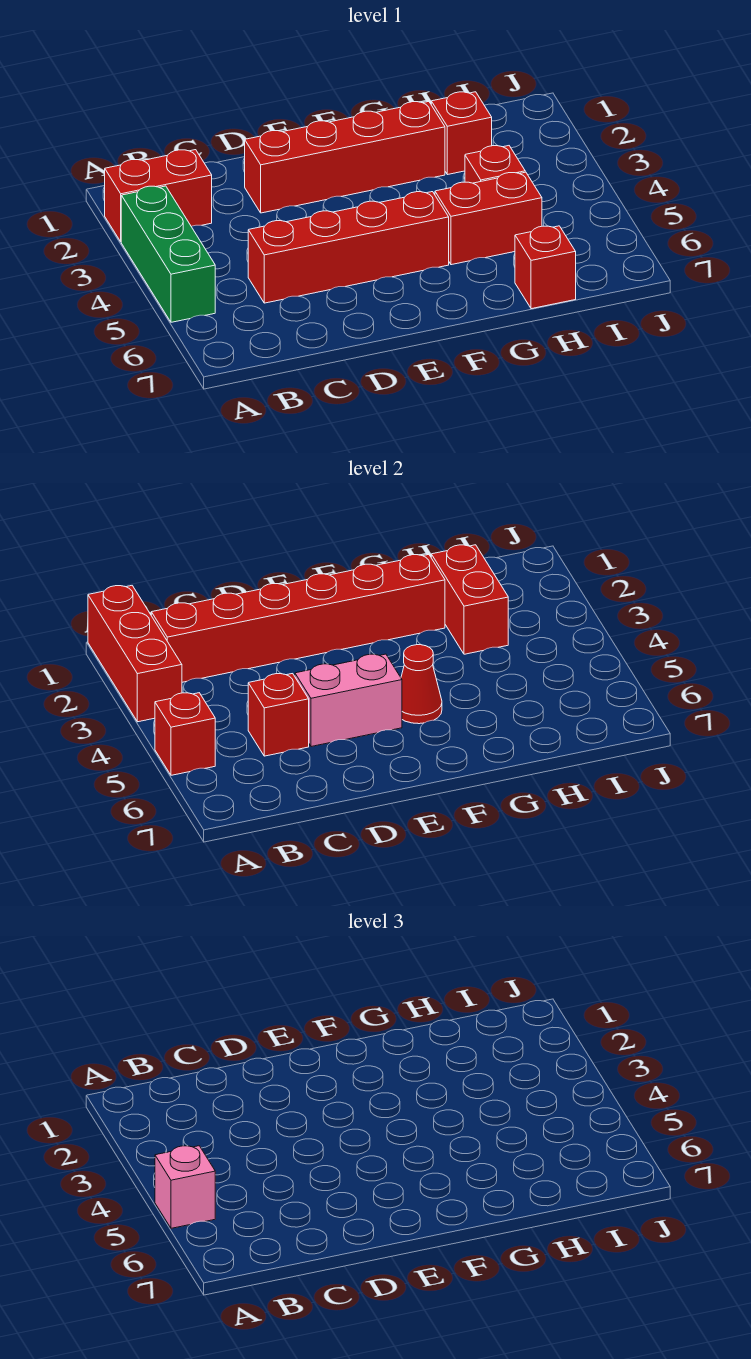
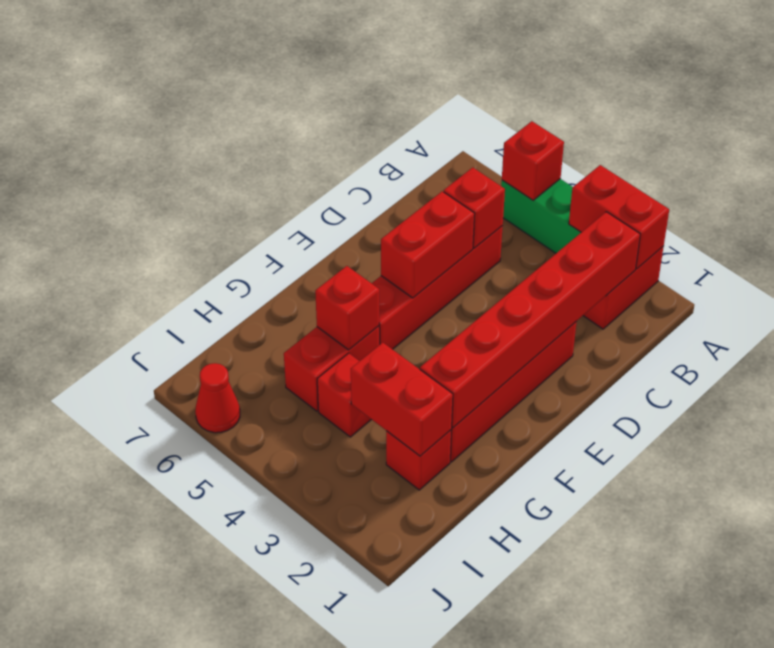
red 1x3 brick [88,586,182,722] -> red 1x2 brick [569,165,669,269]
pink 1x1 brick [155,1146,215,1228] -> none
pink 1x2 brick [295,654,402,747] -> red 1x2 brick [381,191,475,298]
red 1x1 cone [401,645,442,724] -> red 1x1 cone moved to [195,363,240,433]
red 1x1 brick [515,226,576,309] -> red 1x1 brick moved to [315,266,379,350]

